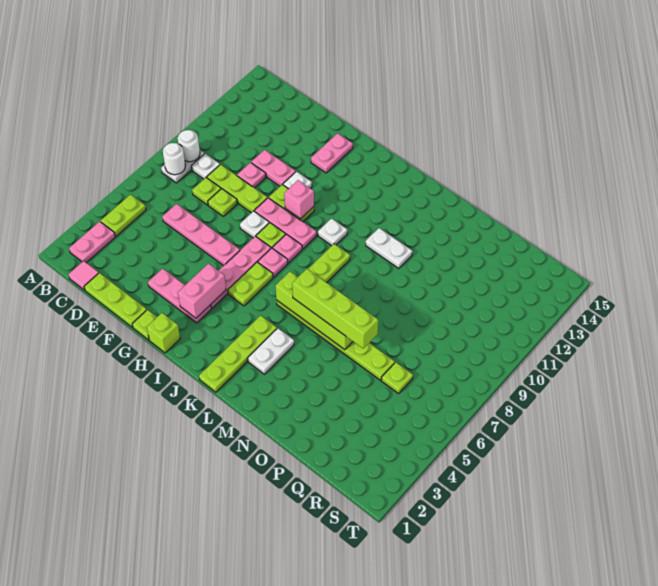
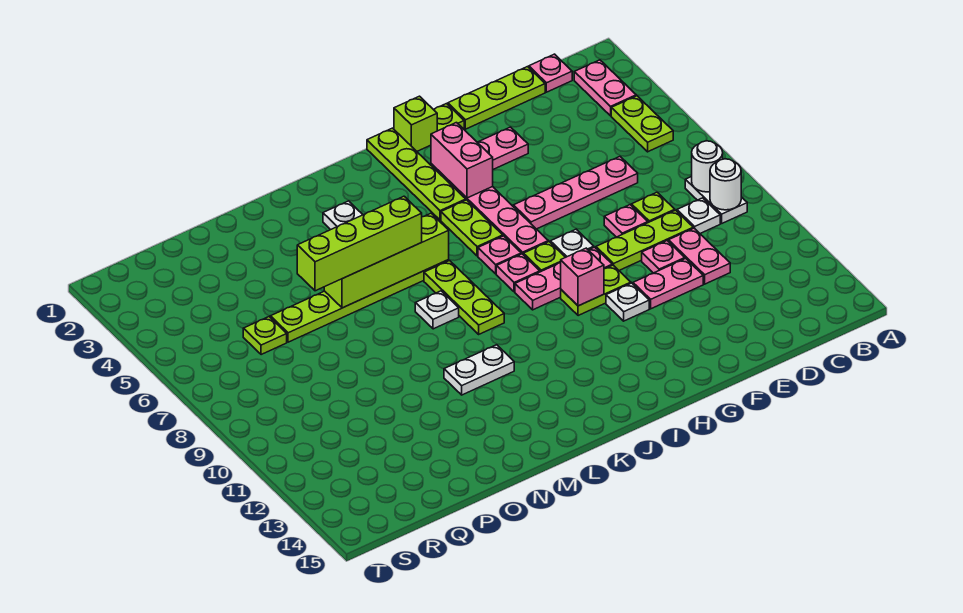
pink 1x1 tile [69,261,99,290] -> pink 1x1 plate [529,54,572,92]
lime 1x1 plate [208,189,237,216] -> pink 1x1 plate [604,205,648,237]
pink 1x2 plate [311,133,353,173] -> pink 1x2 plate moved to [669,228,730,284]
white 1x1 plate [318,219,347,246] -> white 1x1 plate moved to [415,291,459,329]
lime 1x4 plate [199,316,277,392] -> lime 1x4 plate moved to [367,128,466,220]

